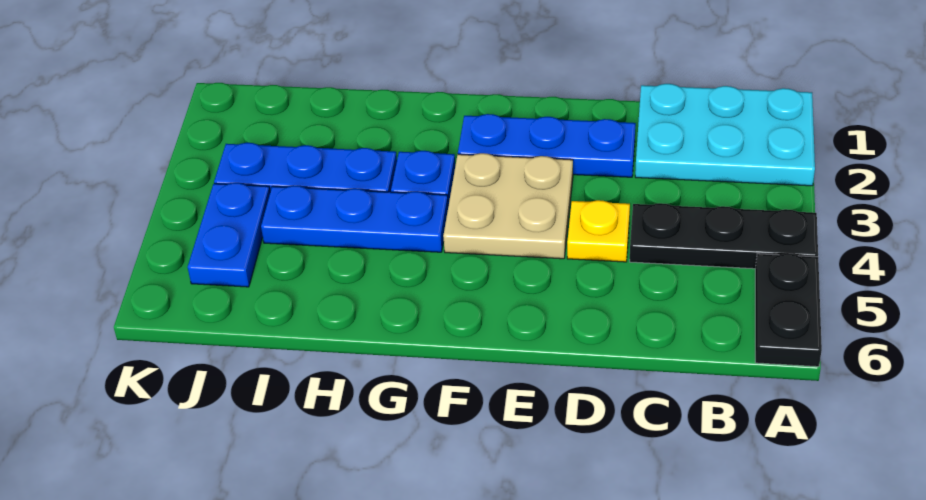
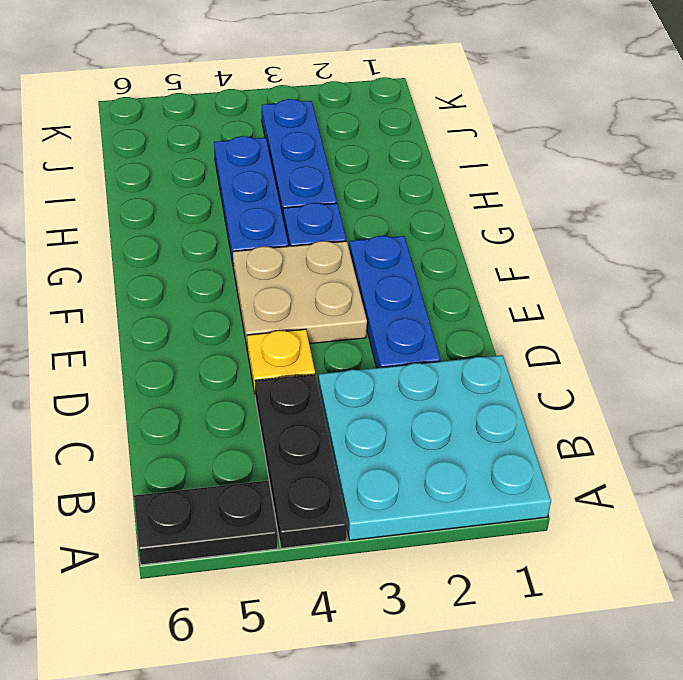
cyan 2x3 plate [635,84,815,186] -> cyan 3x3 plate [318,355,551,540]
blue 1x2 plate [188,183,270,287] -> none

